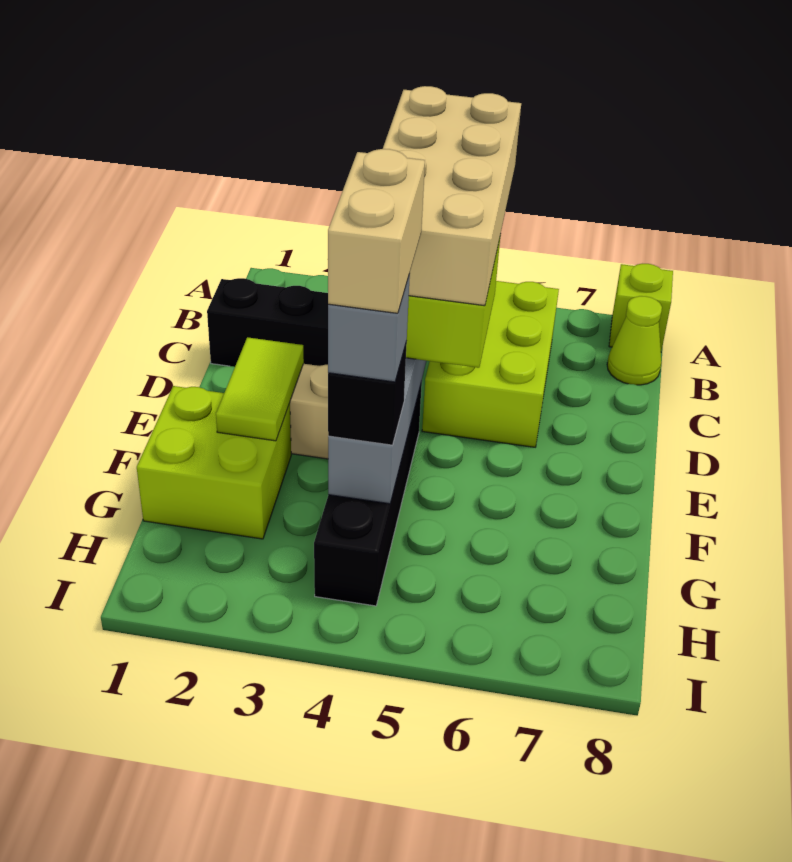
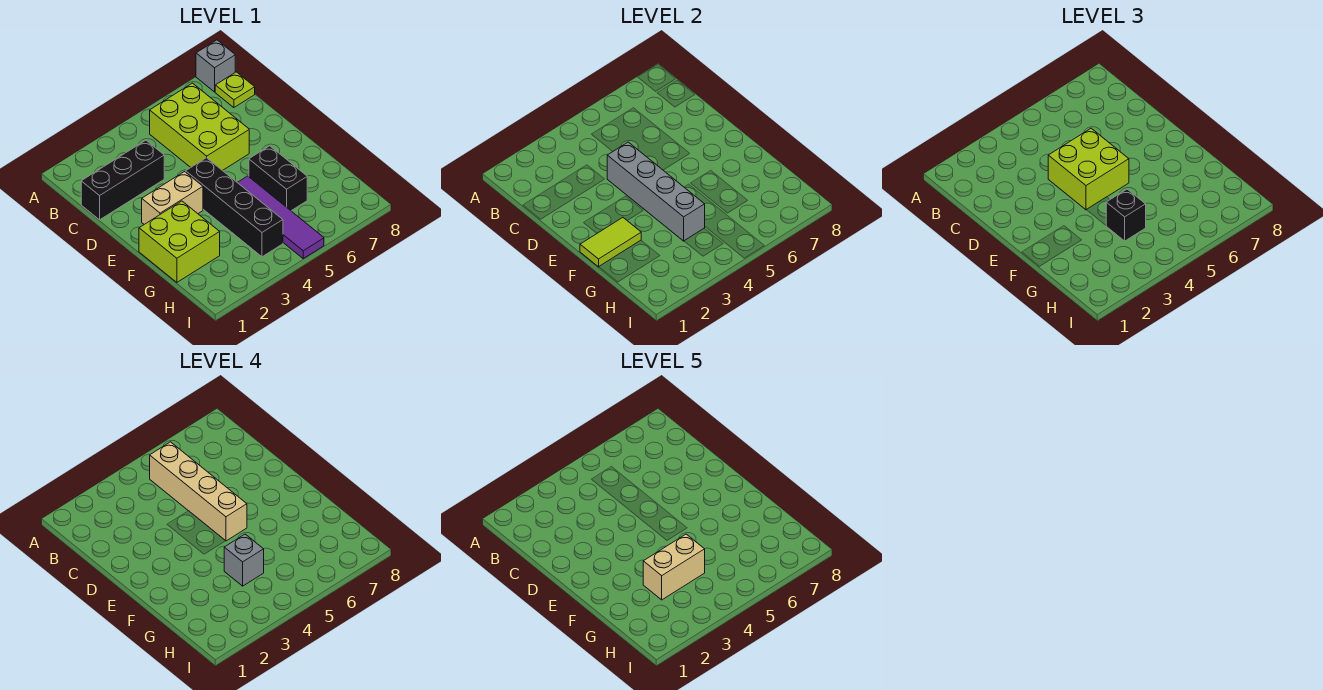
lime 1x1 brick [609,264,673,351] -> grey 1x1 brick [196,40,235,92]
tan 2x4 brick [383,86,521,306] -> tan 1x4 brick [150,442,247,541]
lime 1x1 cone [607,296,662,385] -> lime 1x1 plate [215,72,255,108]
lime 1x2 tile [216,337,304,441] -> lime 1x2 tile turned to [580,218,641,267]
tan 1x2 brick [328,149,425,313] -> tan 1x2 brick turned to [643,534,705,600]
none -> purple 1x4 tile [237,176,324,259]
none -> black 1x2 brick [249,146,307,211]

